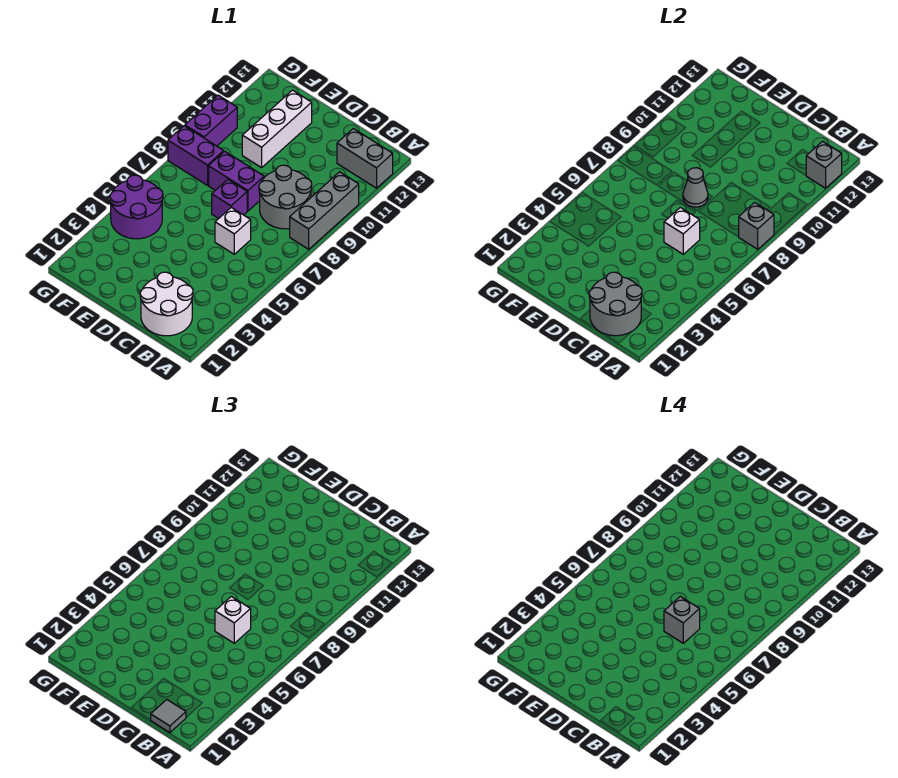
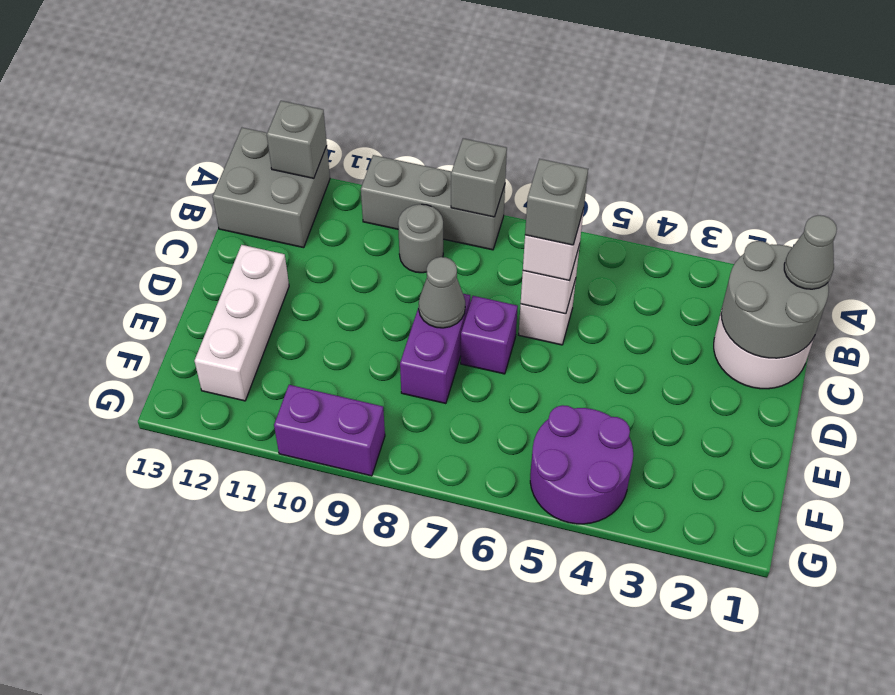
grey 1x2 brick [337,129,393,188] -> grey 2x2 brick [213,128,330,248]
grey 1x1 tile [151,700,186,733] -> grey 1x1 cone [784,215,837,289]
grey 2x2 round brick [259,165,312,229] -> grey 1x1 round brick [398,204,443,273]
white 1x3 brick [242,90,312,168] -> white 1x3 brick turned to [195,245,289,401]
purple 1x2 brick [168,126,224,185] -> none

